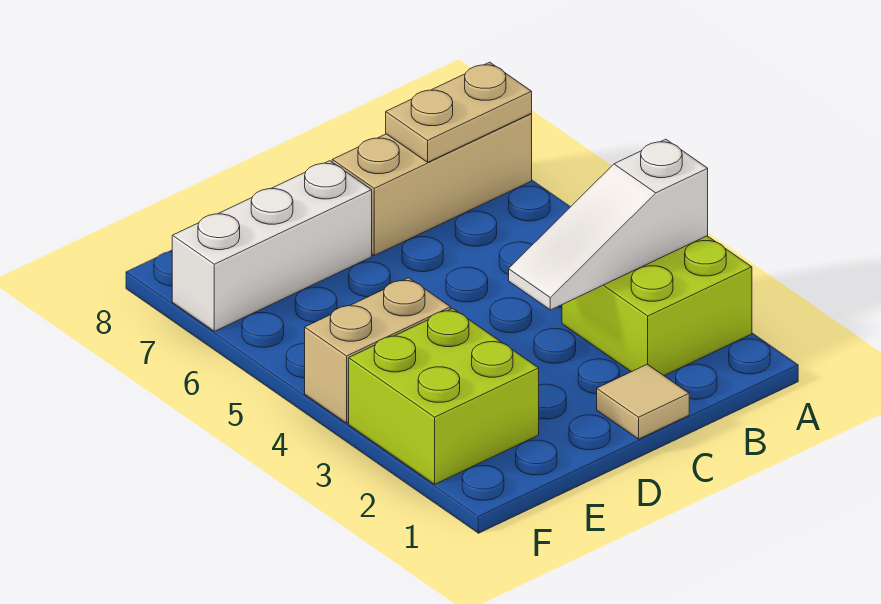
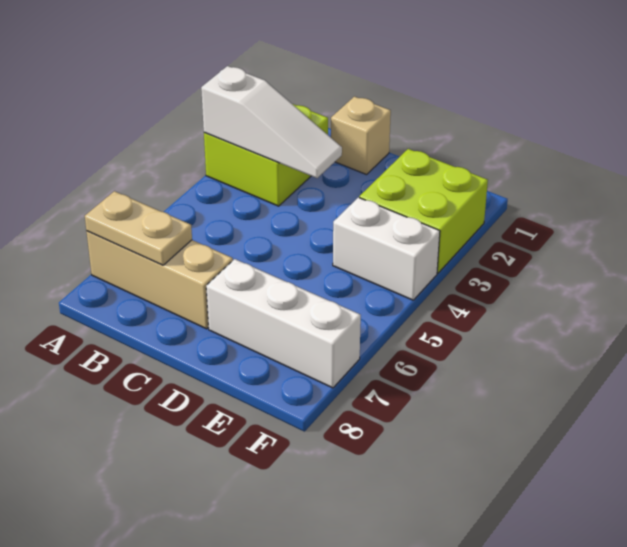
tan 1x1 tile [597,364,689,439] -> tan 1x1 brick [331,97,391,175]
tan 1x2 brick [305,278,451,423] -> white 1x2 brick [333,197,440,300]

